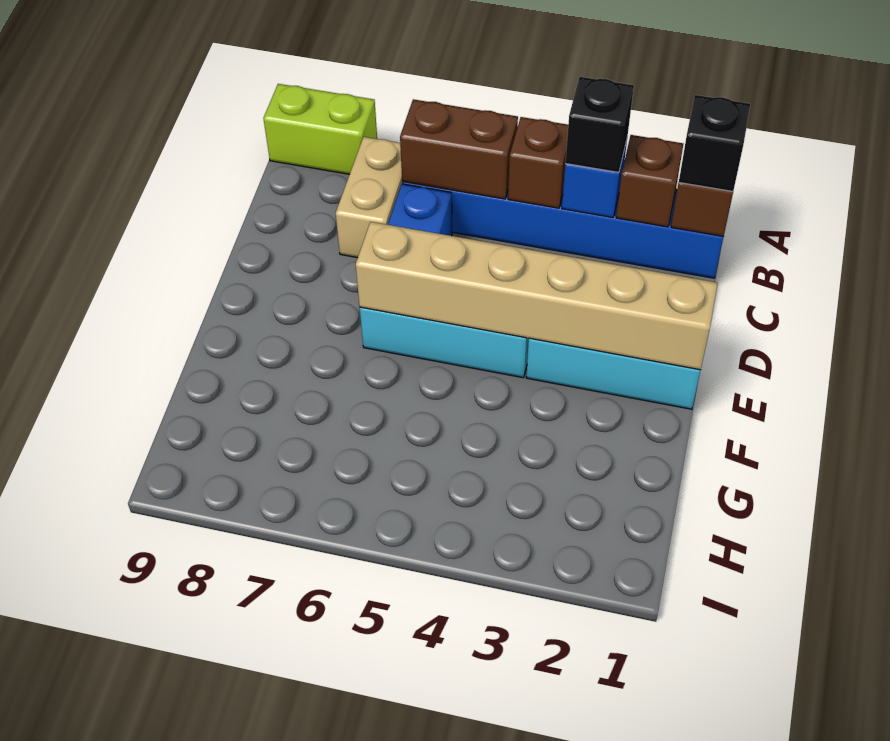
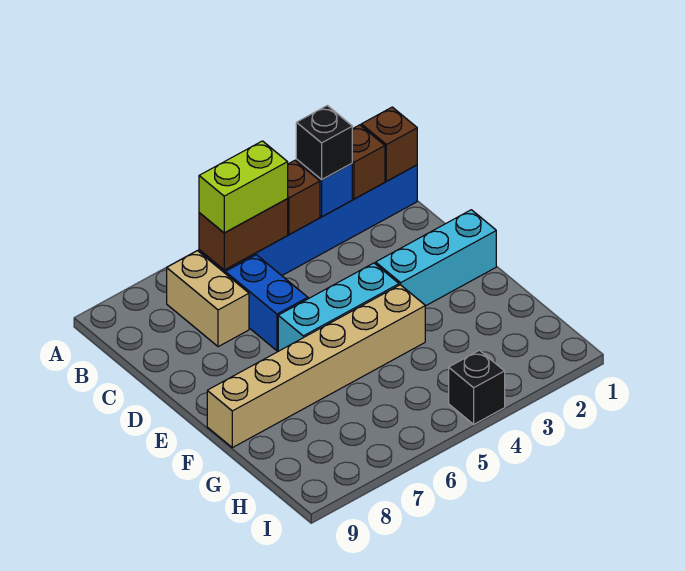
lime 1x2 brick [263,84,377,174] -> lime 1x2 brick moved to [199,141,288,233]
black 1x1 brick [679,95,750,191] -> black 1x1 brick moved to [449,350,505,424]
tan 1x6 brick [356,222,718,370] -> tan 1x6 brick moved to [207,285,425,448]

